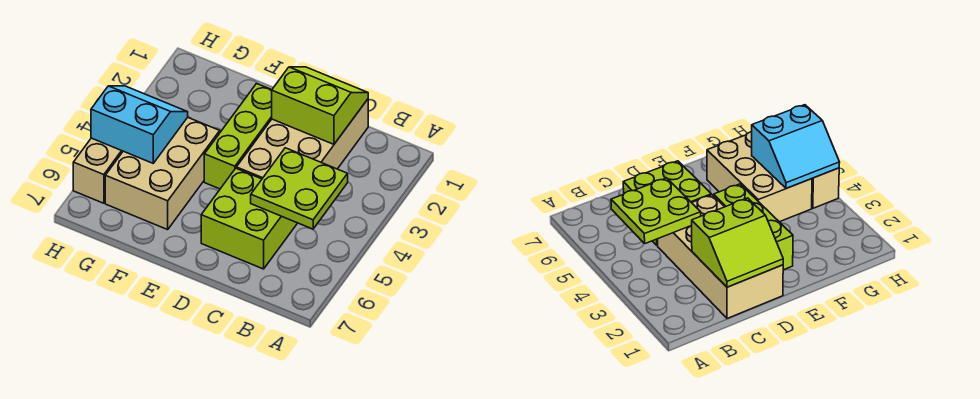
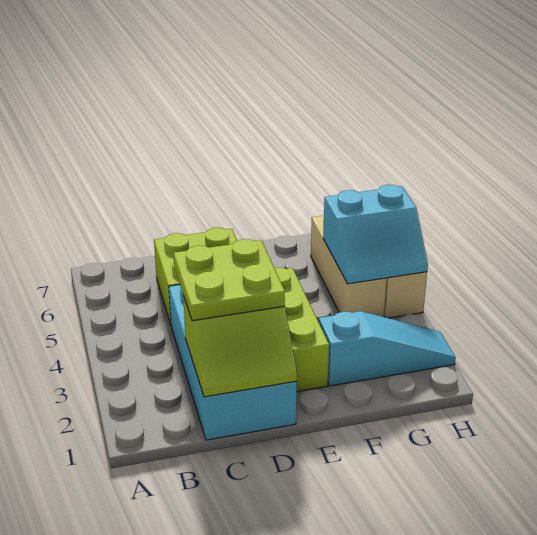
lime 2x2 plate [251,148,348,229] -> lime 2x2 plate moved to [174,239,285,321]
tan 2x4 brick [236,99,368,179] -> cyan 2x4 brick [169,285,297,440]
none -> cyan 1x3 slope [319,311,456,386]
tan 2x3 brick [105,117,220,230] -> tan 1x3 brick [311,216,387,317]

